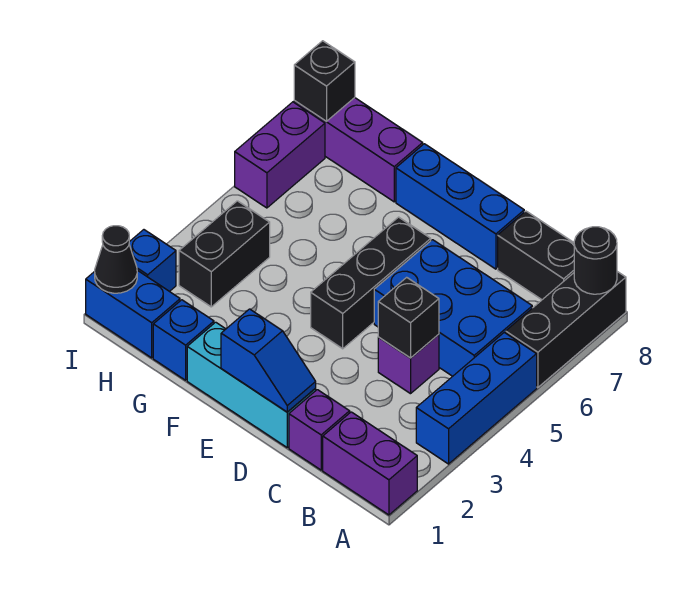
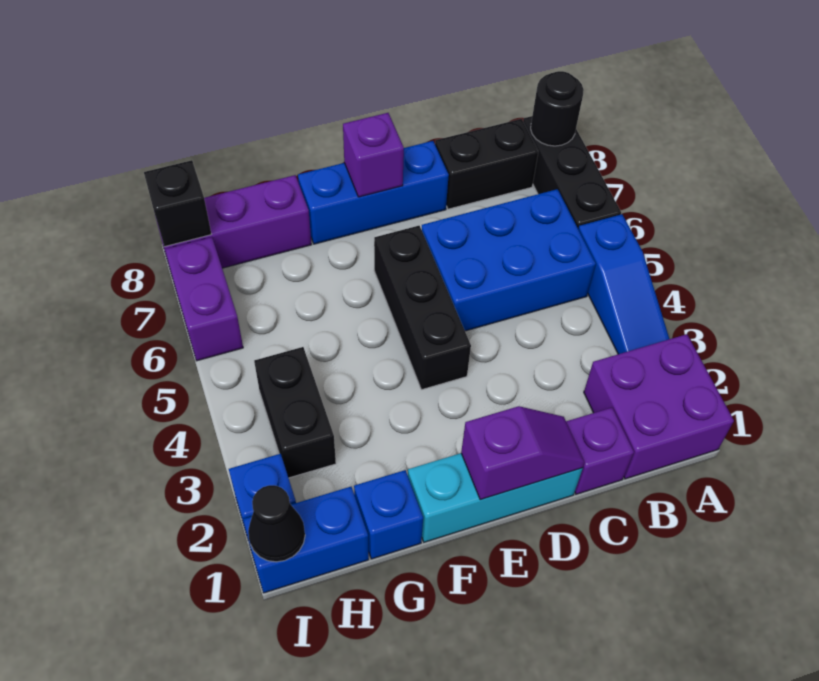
purple 1x2 brick [323,412,417,515] -> purple 2x2 brick [584,334,734,479]
blue 1x3 brick [416,332,537,464] -> blue 1x3 slope [578,214,669,354]
purple 1x1 brick [378,334,439,394] -> purple 1x1 brick moved to [343,113,404,197]
black 1x1 brick [378,277,439,358] -> none
blue 1x2 slope [221,309,316,412] -> purple 1x2 slope [461,406,585,500]

